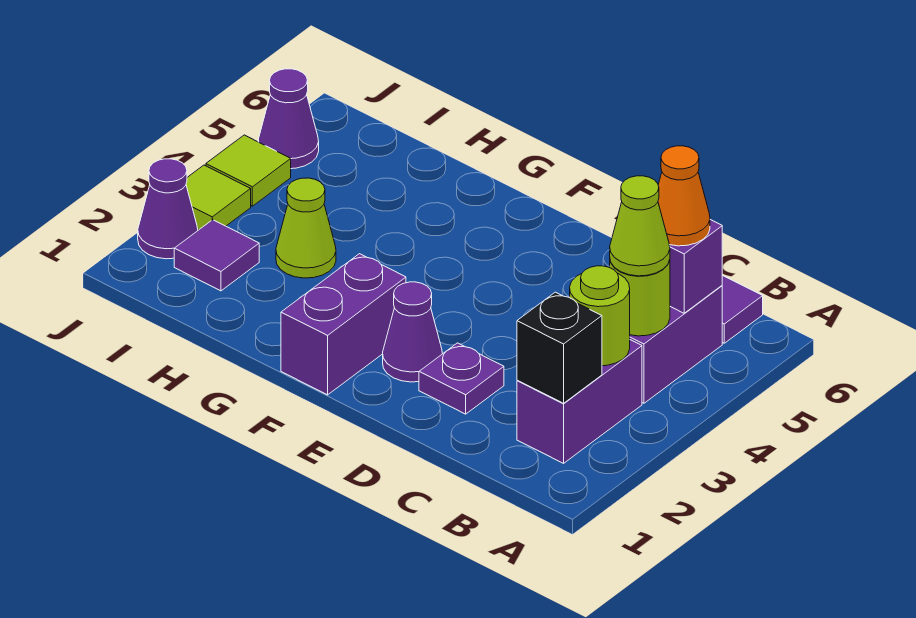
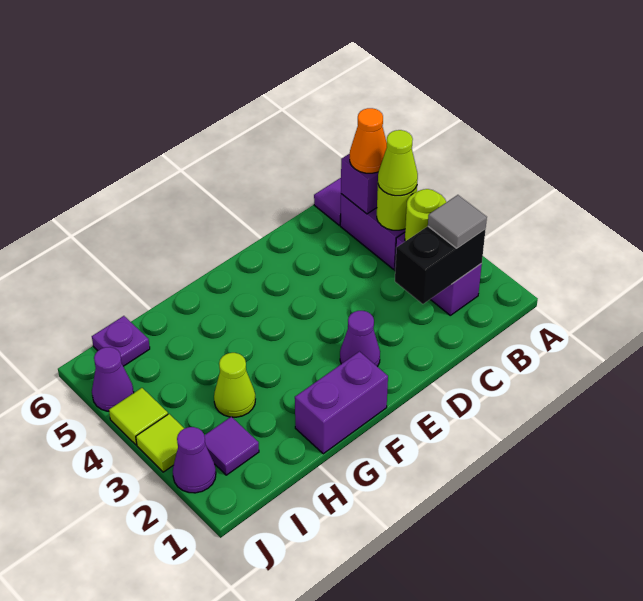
black 1x1 brick [517,292,602,403] -> black 1x2 brick [395,226,486,304]
none -> grey 1x1 tile [428,195,487,248]
purple 1x1 plate [419,343,504,414] -> purple 1x1 plate moved to [92,316,150,366]
purple 1x2 brick [281,254,406,395] -> purple 1x2 brick turned to [295,352,388,454]

